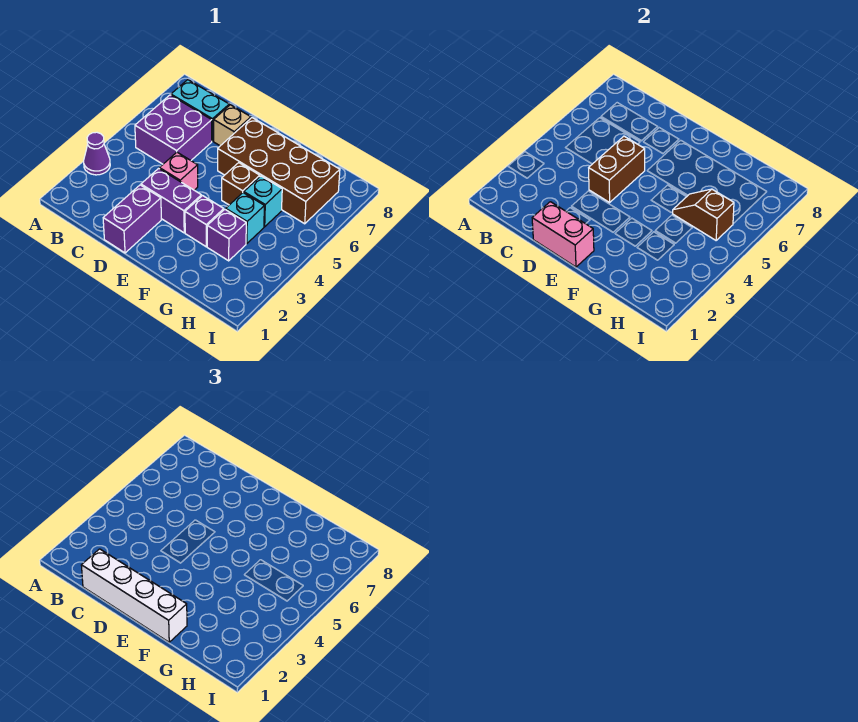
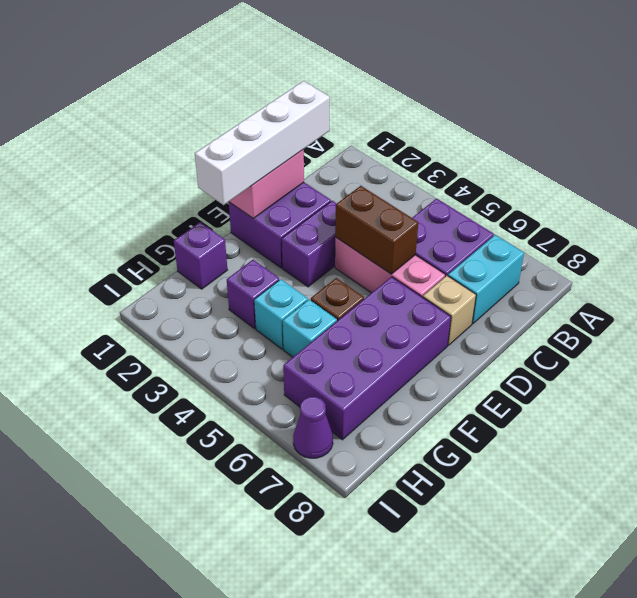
purple 1x1 cone [84,132,110,175] -> purple 1x1 cone moved to [293,397,333,458]
purple 1x2 brick [103,185,162,253] -> purple 2x2 brick [229,182,331,268]
pink 1x1 brick [160,152,198,190] -> pink 1x3 brick [335,237,445,297]
brown 2x4 brick [218,118,340,224] -> purple 2x4 brick [283,277,451,440]
purple 1x1 brick [185,196,224,247] -> purple 1x1 brick moved to [174,222,227,289]
brown 1x2 slope [673,189,734,240] -> none

